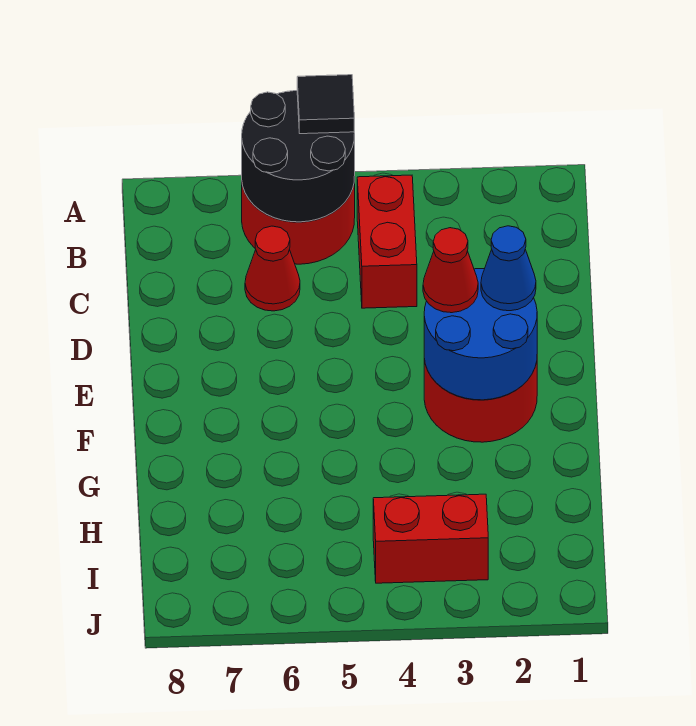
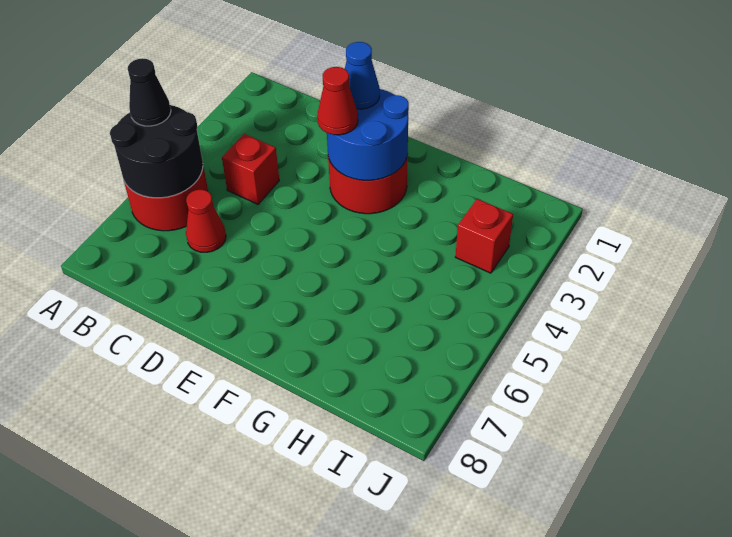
black 1x1 tile [297,75,354,134] -> black 1x1 cone [128,58,171,126]
red 1x2 brick [357,175,417,308] -> red 1x1 brick [222,134,279,204]
red 1x2 brick [373,494,488,583] -> red 1x1 brick [456,199,513,273]

